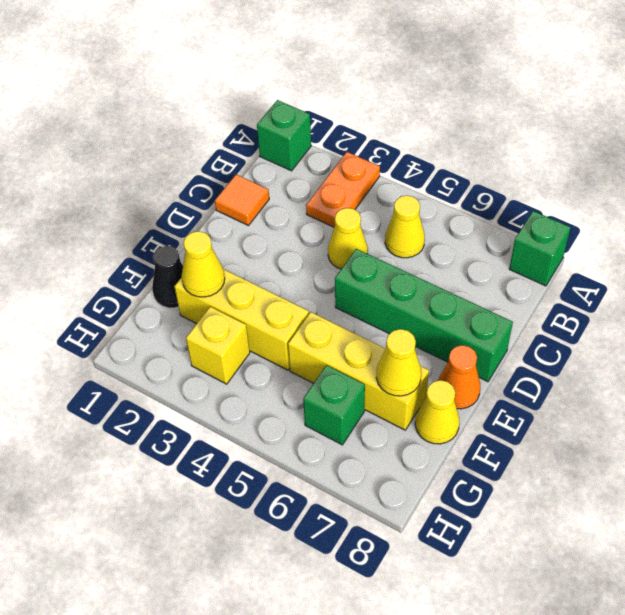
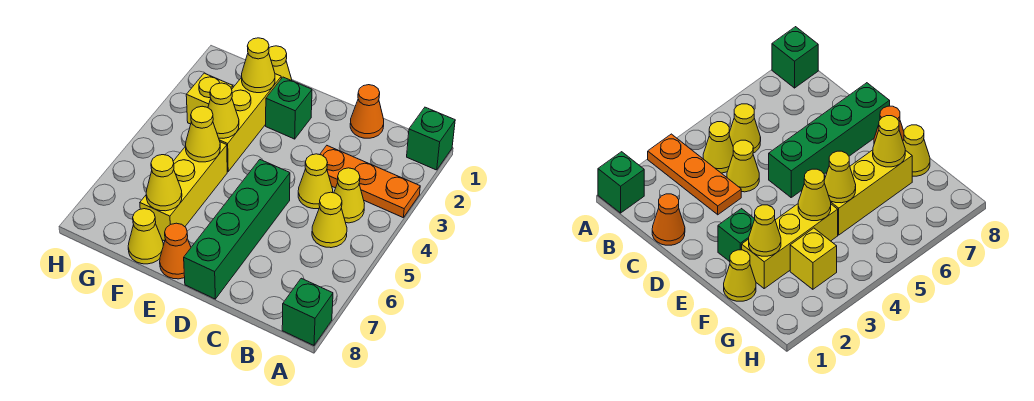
orange 1x2 plate [306,152,380,227] -> orange 1x3 plate [320,146,420,218]
none -> yellow 1x1 cone [334,168,364,223]
orange 1x1 tile [215,175,269,225] -> orange 1x1 cone [350,85,384,138]
black 1x1 cone [152,246,183,308] -> yellow 1x1 cone [269,46,292,81]
none -> yellow 1x1 cone [208,83,239,138]
none -> yellow 1x1 cone [186,106,220,162]
green 1x1 brick [303,365,365,445] -> green 1x1 brick moved to [266,77,312,139]

